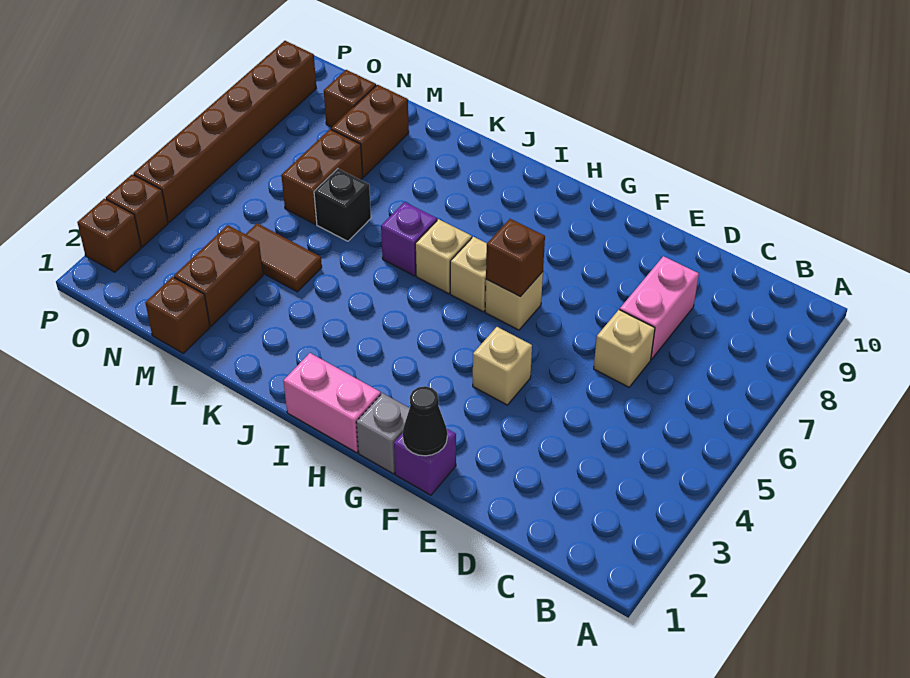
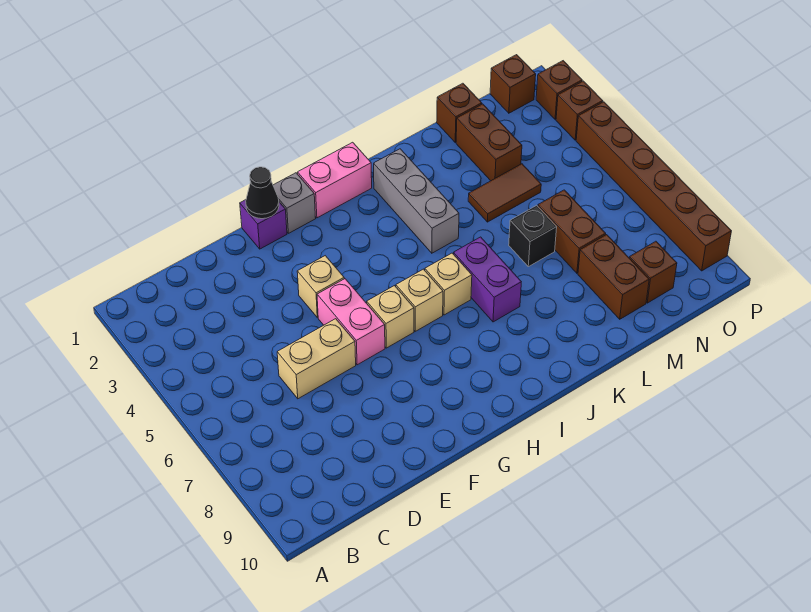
tan 1x1 brick [594,310,655,387] -> tan 1x2 brick [277,319,356,399]
pink 1x2 brick [620,256,699,359] -> pink 1x2 brick moved to [317,279,385,365]
brown 1x1 brick [486,219,545,297] -> brown 1x1 brick moved to [490,55,536,113]
none -> grey 1x3 brick [374,149,459,253]
purple 1x1 brick [381,202,437,276] -> purple 1x2 brick [454,237,521,322]

